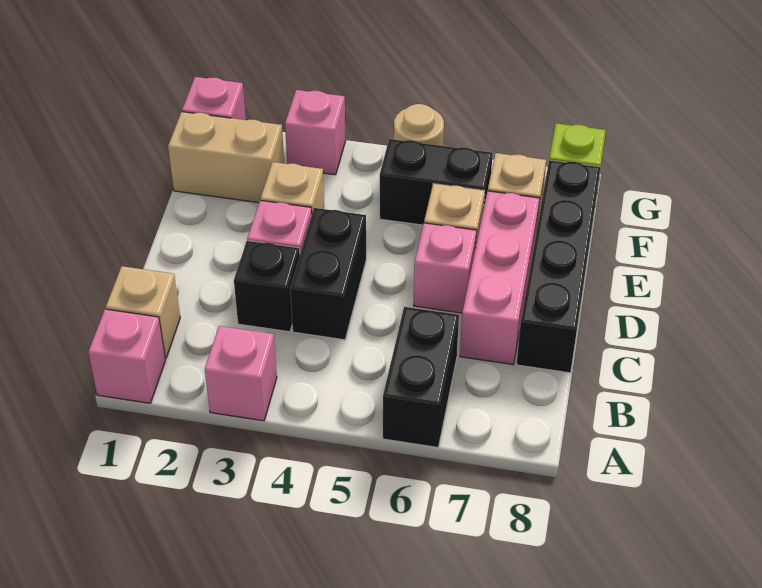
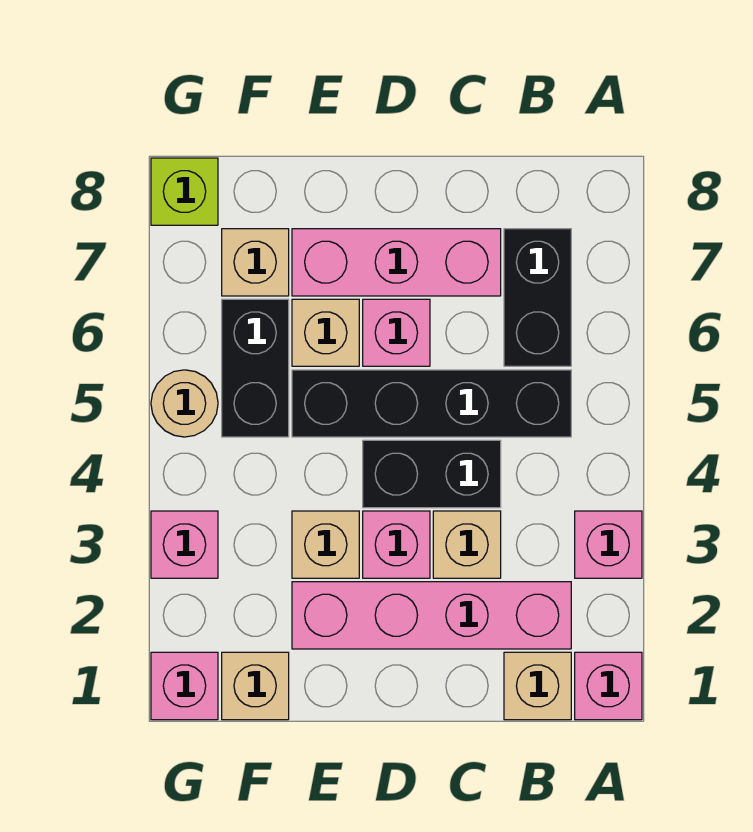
black 1x2 brick [383,307,459,447] -> black 1x2 brick turned to [504,229,571,366]
none -> pink 1x4 brick [292,582,571,649]
black 1x1 brick [234,240,300,332] -> tan 1x1 brick [433,511,501,578]
black 1x4 brick [516,160,601,373] -> black 1x4 brick moved to [292,370,571,437]
tan 1x2 brick [168,112,284,203] -> tan 1x1 brick [222,652,289,720]

